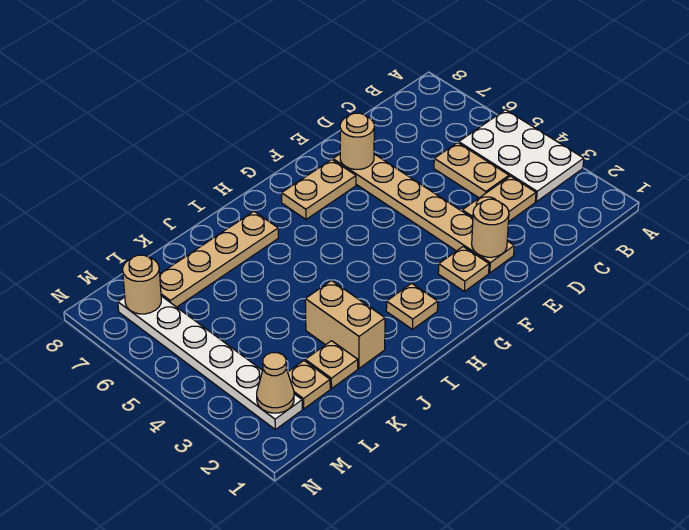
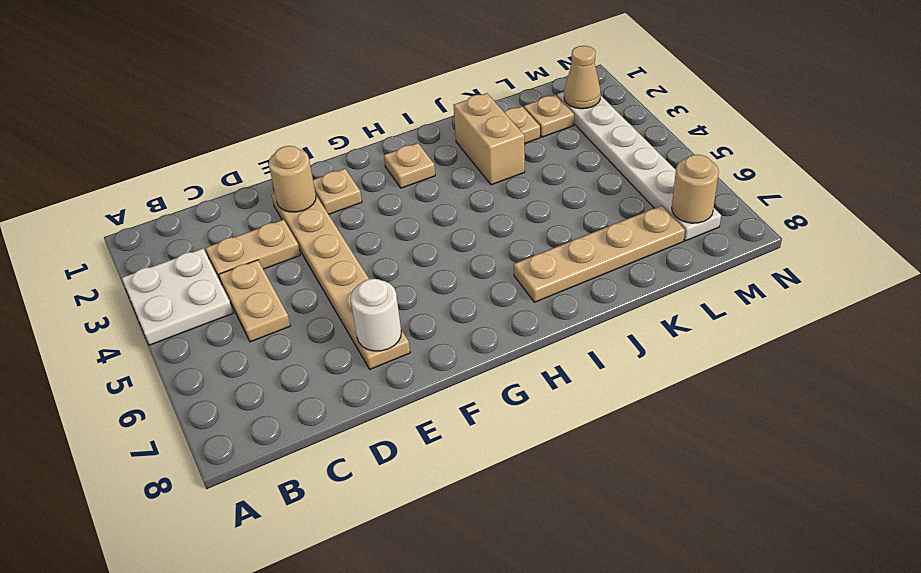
white 2x3 plate [459,110,584,202] -> white 2x2 plate [122,249,233,345]
tan 1x1 round brick [340,113,374,169] -> white 1x1 round brick [350,279,401,351]
tan 1x2 plate [282,160,356,219] -> none

